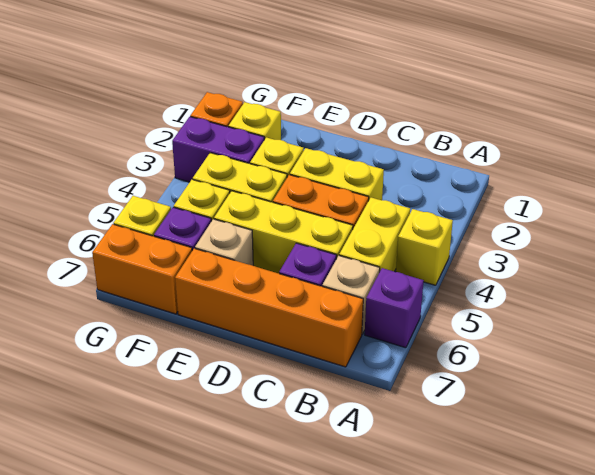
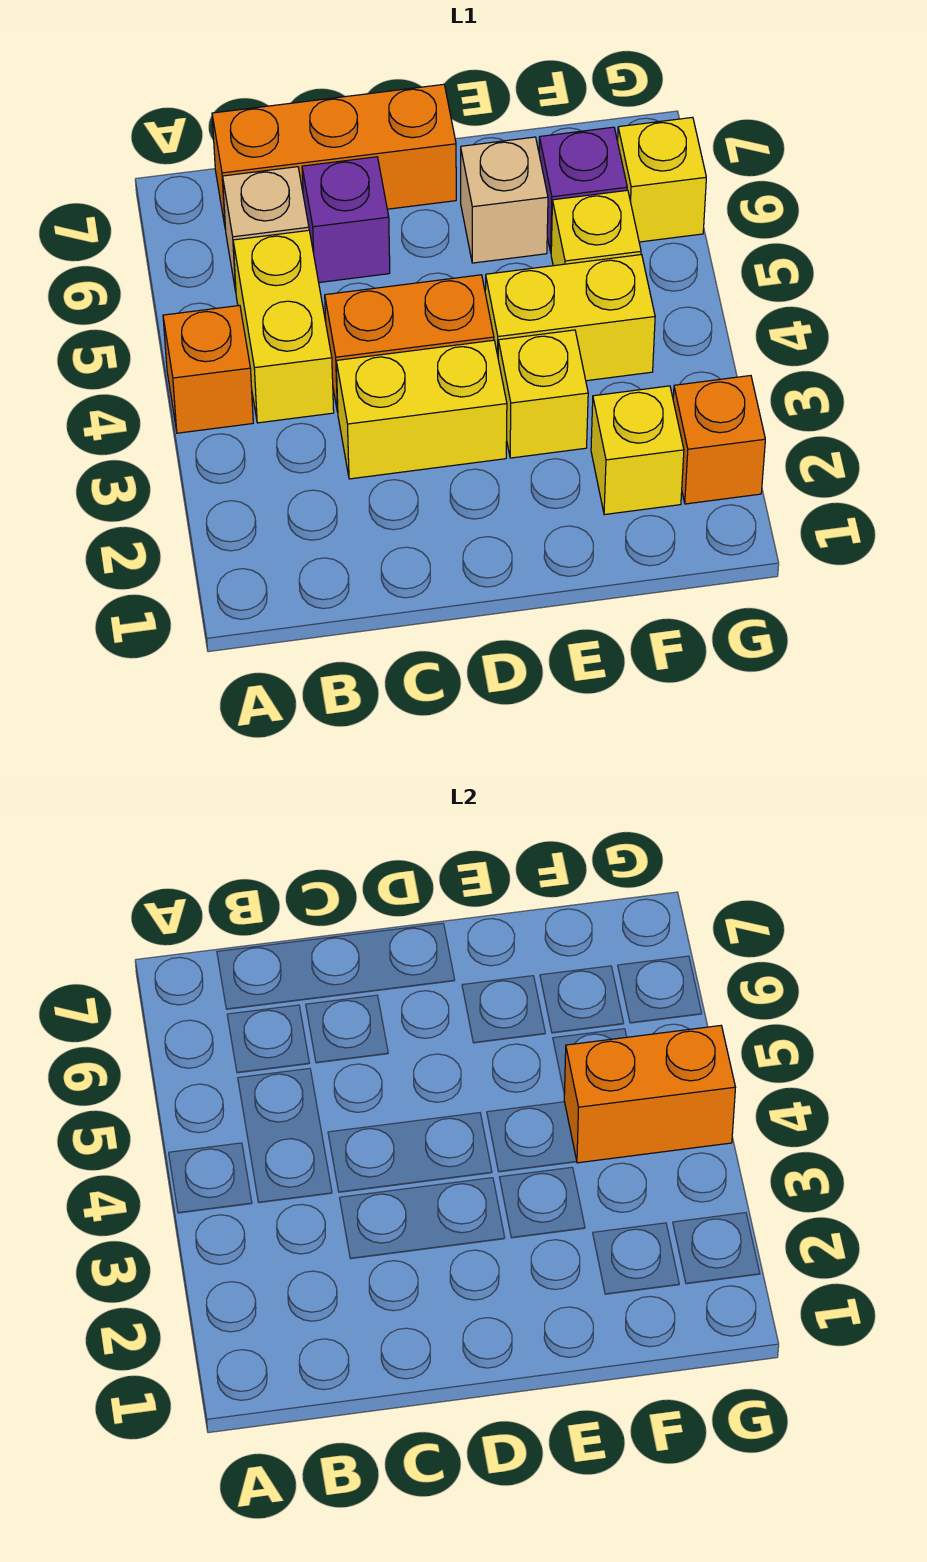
yellow 1x1 brick [396,209,453,285] -> orange 1x1 brick [163,305,253,433]
purple 1x1 brick [365,268,424,348] -> none
orange 1x4 brick [175,248,363,367] -> orange 1x3 brick [212,84,456,229]
yellow 1x3 brick [214,191,353,273] -> none
purple 1x2 brick [172,117,264,182] -> none
orange 1x2 brick [92,224,192,314] -> orange 1x2 brick moved to [564,1026,735,1163]

